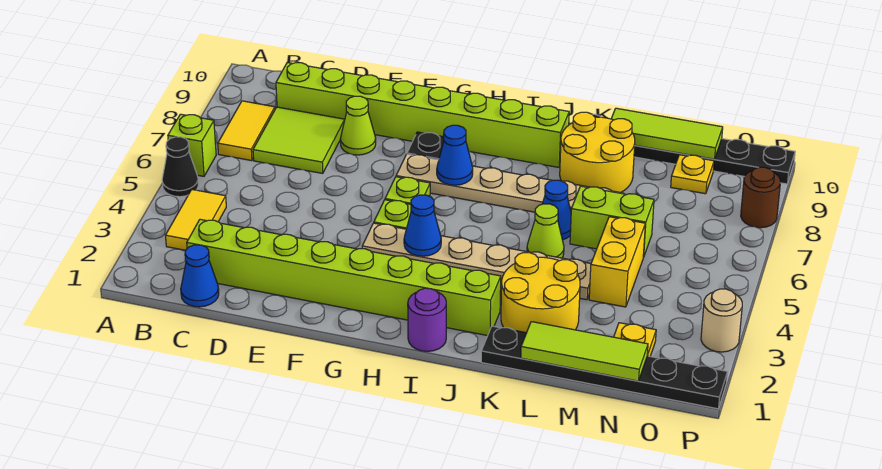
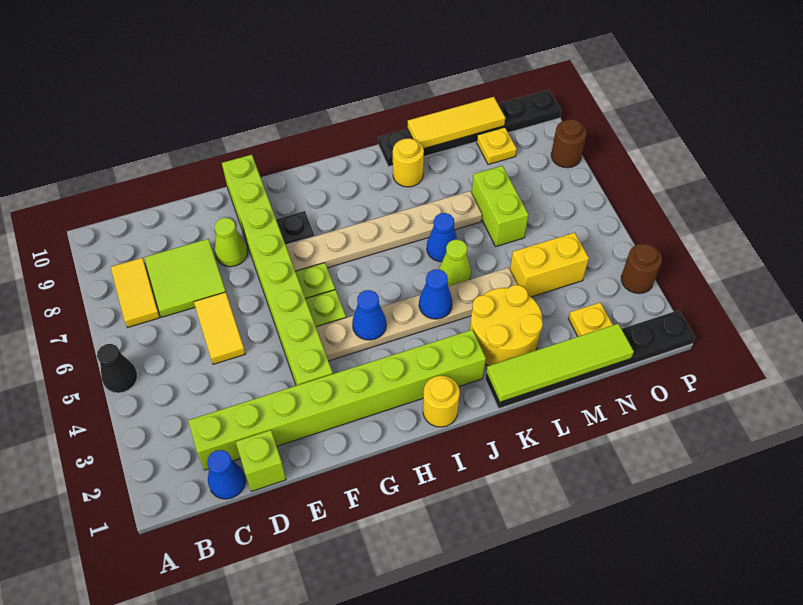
lime 1x1 brick [168,114,216,176] -> lime 1x1 brick moved to [236,430,286,491]
yellow 1x2 tile [165,190,226,250] -> yellow 1x2 tile moved to [194,292,245,364]
lime 1x8 brick [276,62,569,167] -> lime 1x8 brick turned to [222,155,333,386]
blue 1x1 cone [437,125,473,185] -> blue 1x1 cone moved to [419,269,452,319]
purple 1x1 round brick [408,288,446,351] -> yellow 1x1 round brick [423,376,460,427]
yellow 2x2 round brick [560,112,635,193] -> yellow 1x1 round brick [393,138,424,187]
lime 1x3 tile [521,322,648,381] -> lime 1x4 tile [486,324,634,402]
lime 1x2 brick [570,186,654,257] -> lime 1x2 brick turned to [472,166,528,246]
lime 1x3 tile [611,108,723,159] -> yellow 1x3 tile [408,97,505,149]
yellow 1x2 brick [589,217,645,307] -> yellow 1x2 brick turned to [510,233,589,297]
tan 1x1 round brick [701,289,742,352] -> brown 1x1 round brick [621,244,662,294]

